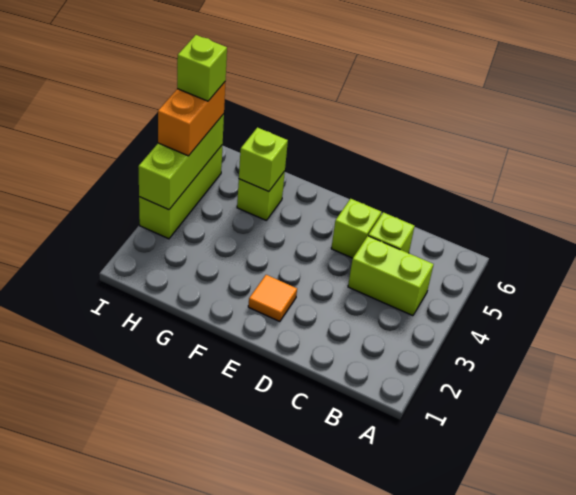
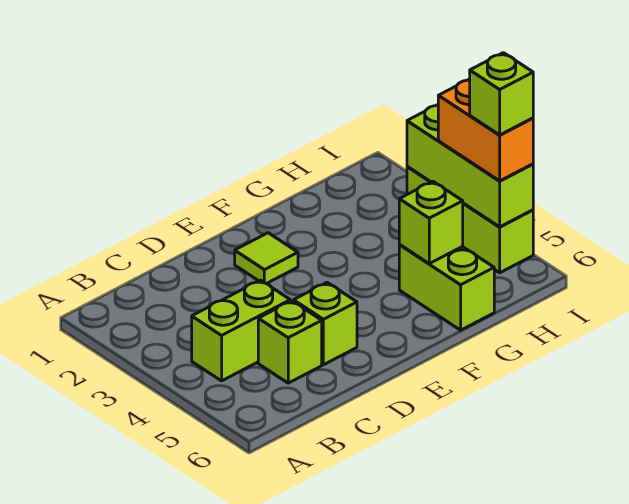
orange 1x1 tile [248,275,297,322] -> lime 1x1 tile [235,233,298,284]
lime 1x1 brick [237,171,285,220] -> lime 1x2 brick [399,245,494,330]

